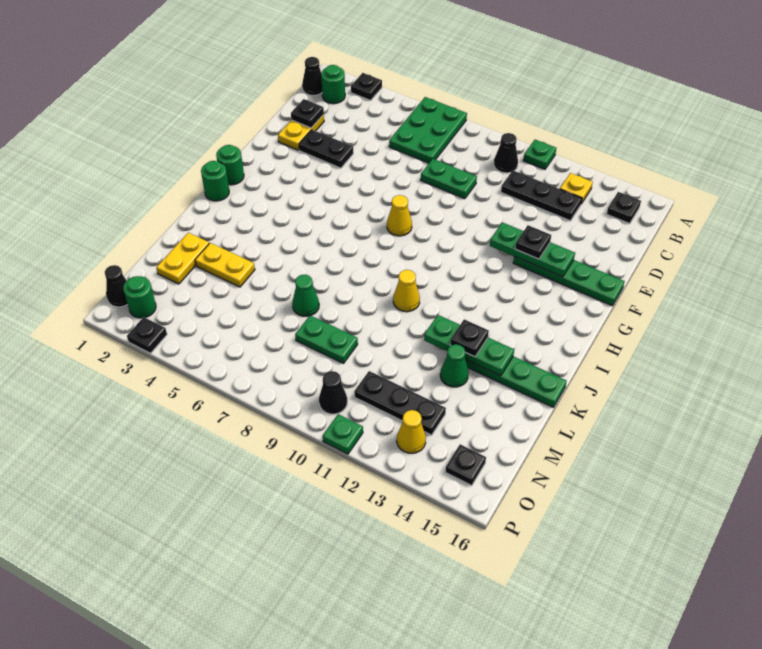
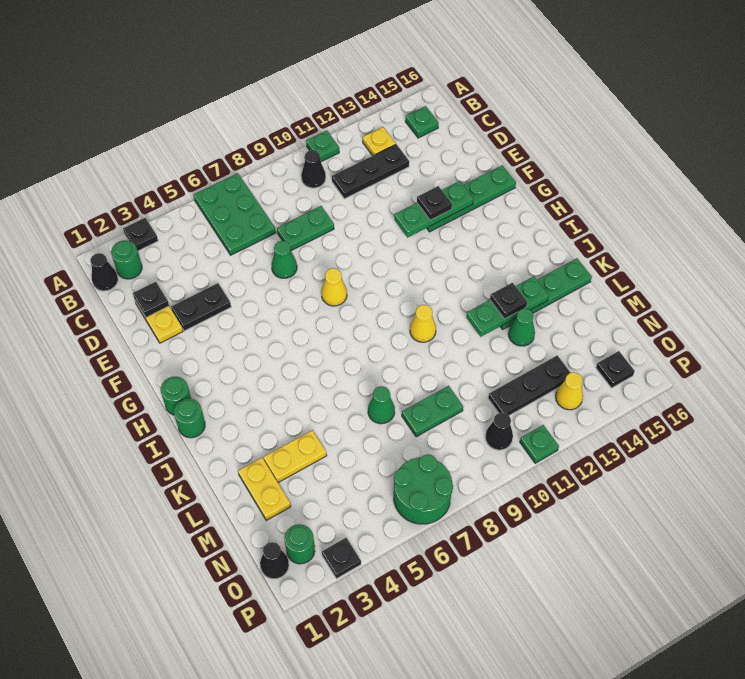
black 1x1 plate [607,192,641,224] -> green 1x1 plate [405,106,439,138]
none -> green 1x1 cone [272,241,297,278]
none -> green 2x2 round brick [394,454,453,524]

